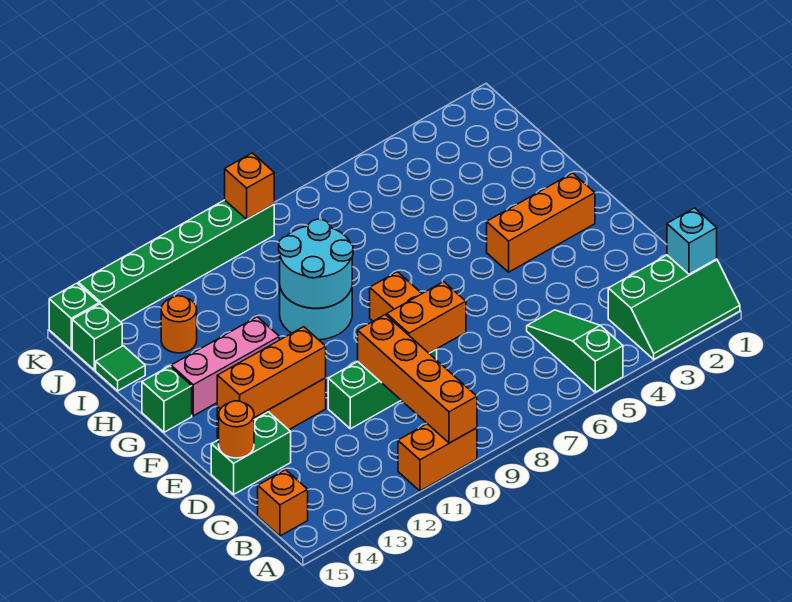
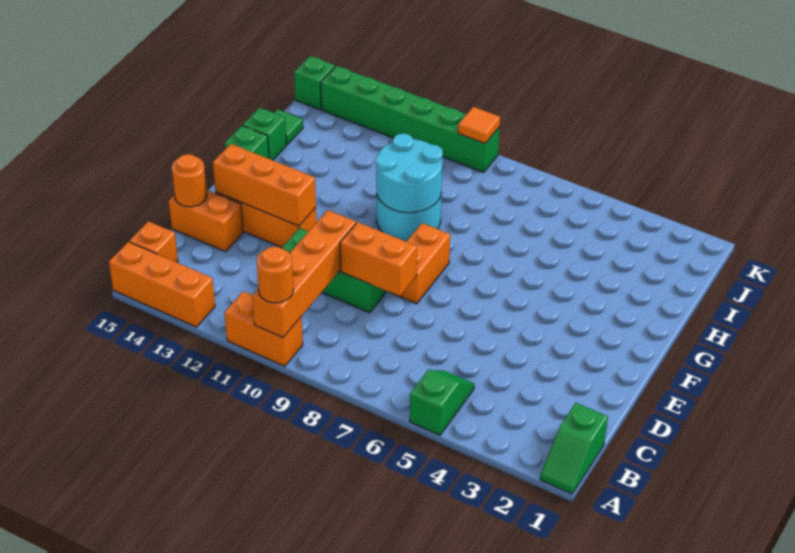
green 2x3 slope [608,255,740,359] -> green 1x2 slope [540,403,608,494]
green 1x3 slope [527,310,623,392] -> green 1x2 slope [410,370,474,435]
cyan 1x1 brick [667,208,717,274] -> none
green 1x2 brick [211,412,291,494] -> orange 1x2 brick [169,190,243,252]
orange 1x3 brick [487,173,595,272] -> orange 1x3 brick moved to [109,242,215,327]
pink 1x3 brick [171,317,279,416] -> none
orange 1x1 round brick [161,296,197,353] -> orange 1x1 round brick moved to [257,246,293,303]
green 1x1 brick [72,304,122,370] -> green 1x1 brick moved to [243,108,286,160]
orange 1x1 brick [225,153,274,219] -> orange 1x1 tile [458,107,500,143]

